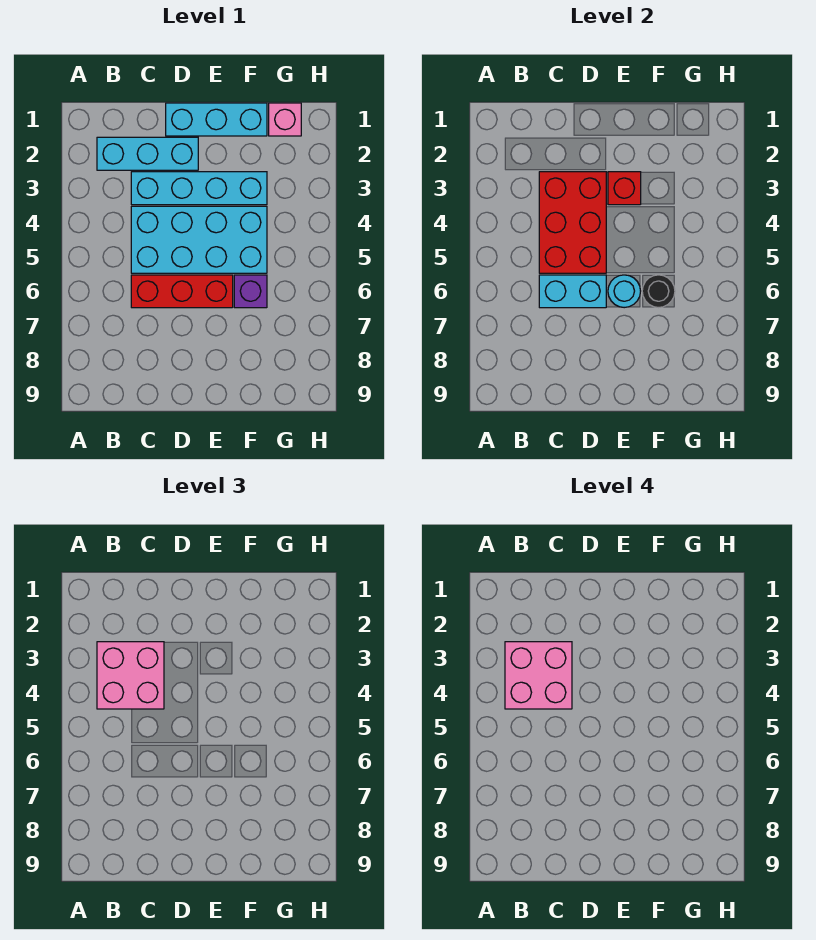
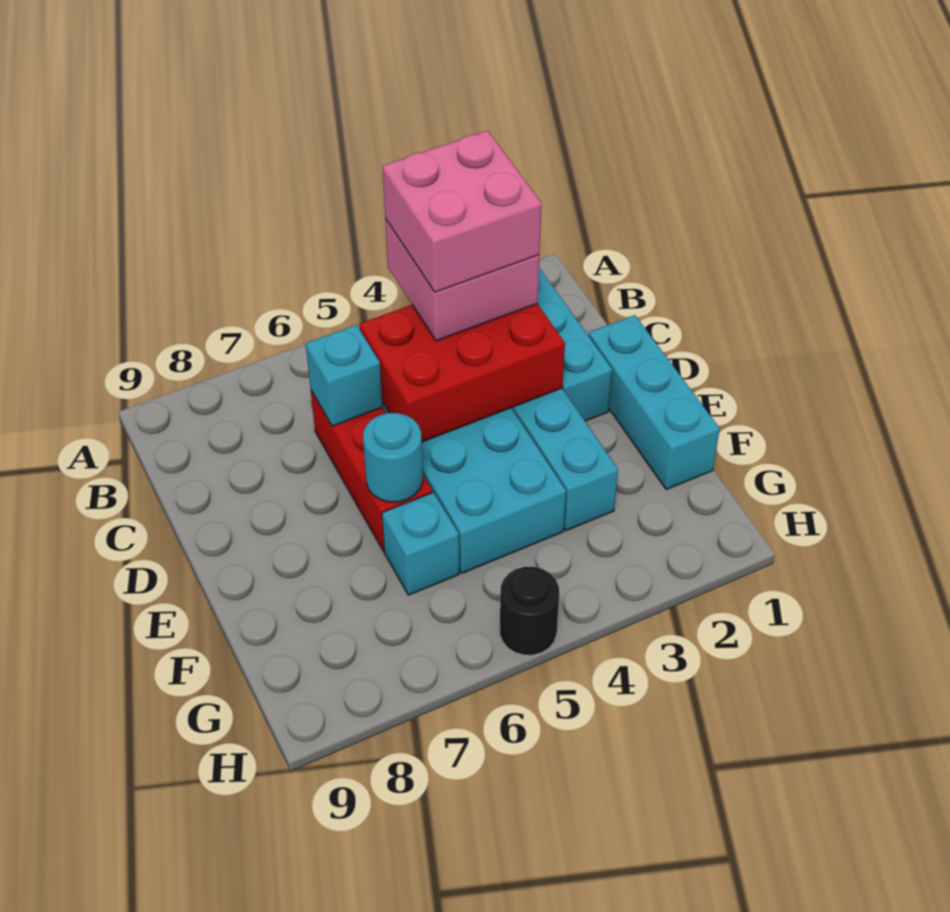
cyan 1x2 brick [539,275,606,308] -> cyan 1x1 brick [306,325,383,426]
red 1x1 brick [608,172,641,205] -> none
purple 1x1 brick [234,275,267,308] -> cyan 1x1 brick [382,492,459,595]
black 1x1 round brick [642,275,675,308] -> black 1x1 round brick moved to [500,567,559,655]
pink 1x1 brick [269,103,301,136] -> none

